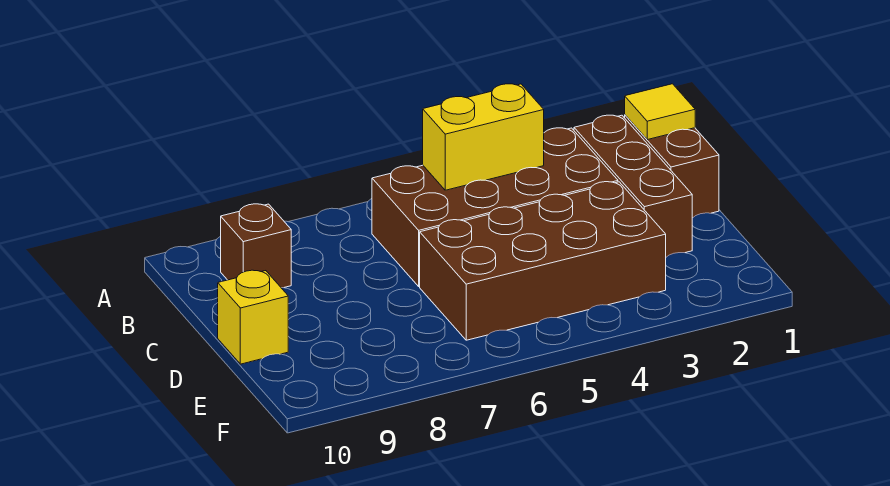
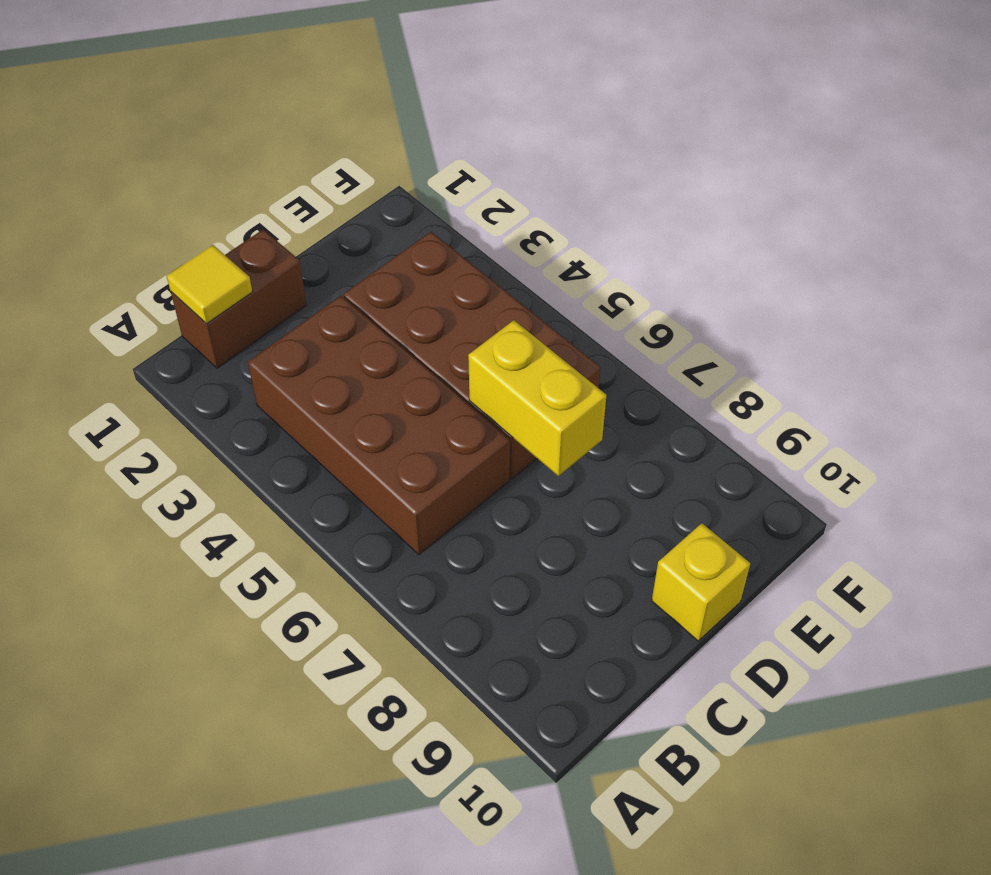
brown 1x3 brick [574,115,692,257] -> none
yellow 1x2 brick [423,84,544,190] -> yellow 1x2 brick moved to [468,320,606,476]
brown 1x1 brick [221,204,291,288] -> none

